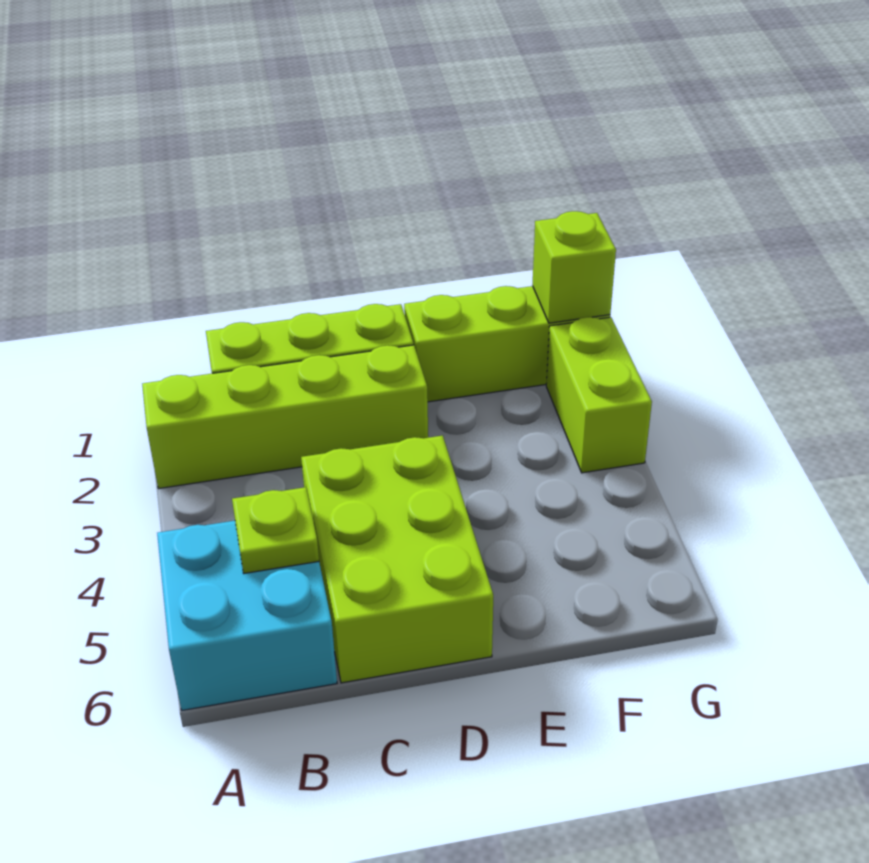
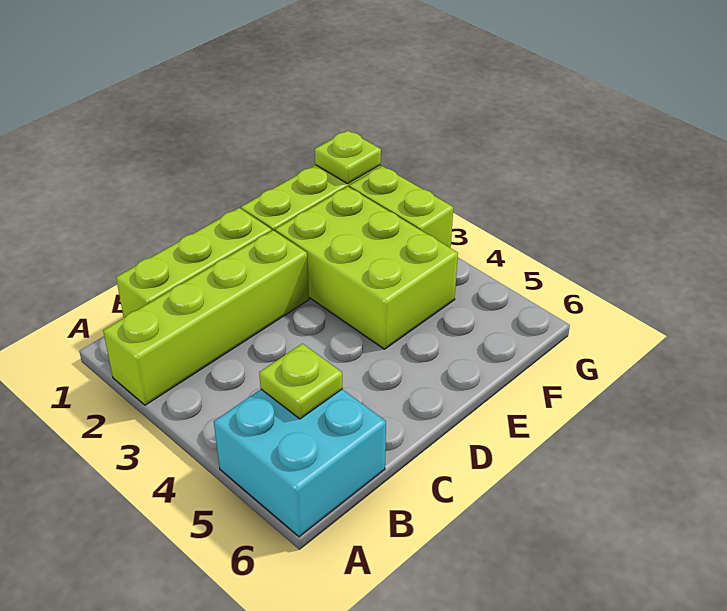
lime 2x3 brick [301,436,493,683] -> lime 2x3 brick moved to [275,187,458,349]
lime 1x1 brick [532,211,616,323] -> lime 1x1 plate [315,131,381,184]

